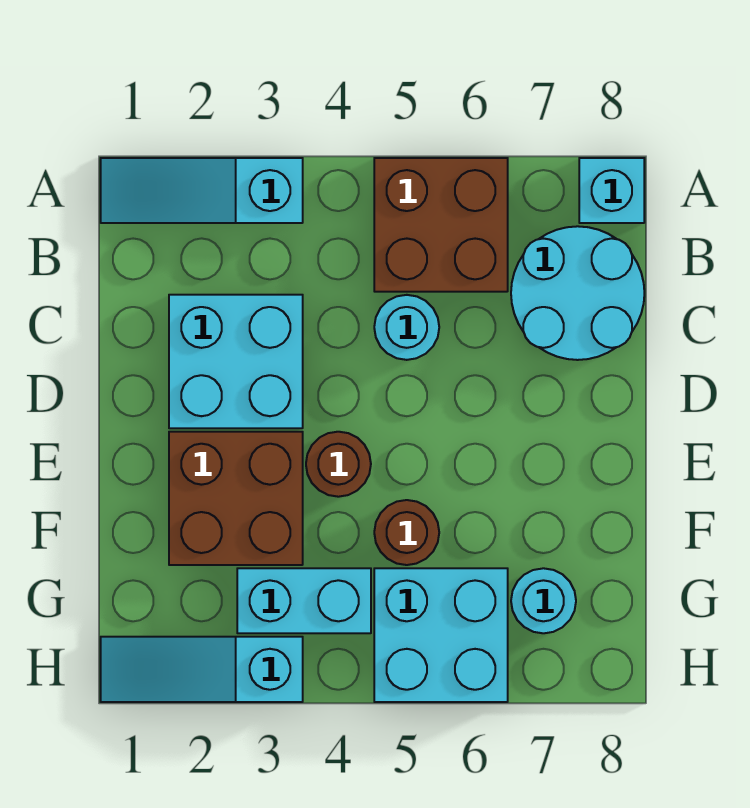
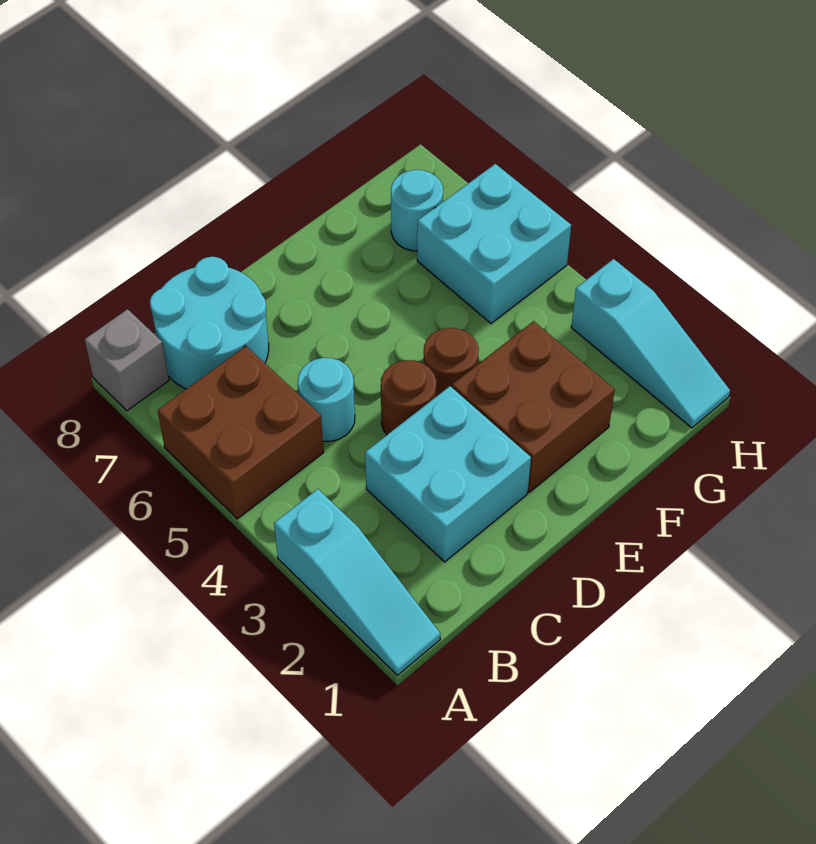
cyan 1x1 brick [579,158,644,223] -> grey 1x1 brick [85,309,169,411]
brown 1x1 round brick [374,500,439,565] -> brown 1x1 round brick moved to [381,360,436,435]
cyan 1x2 brick [237,568,371,633] -> none

